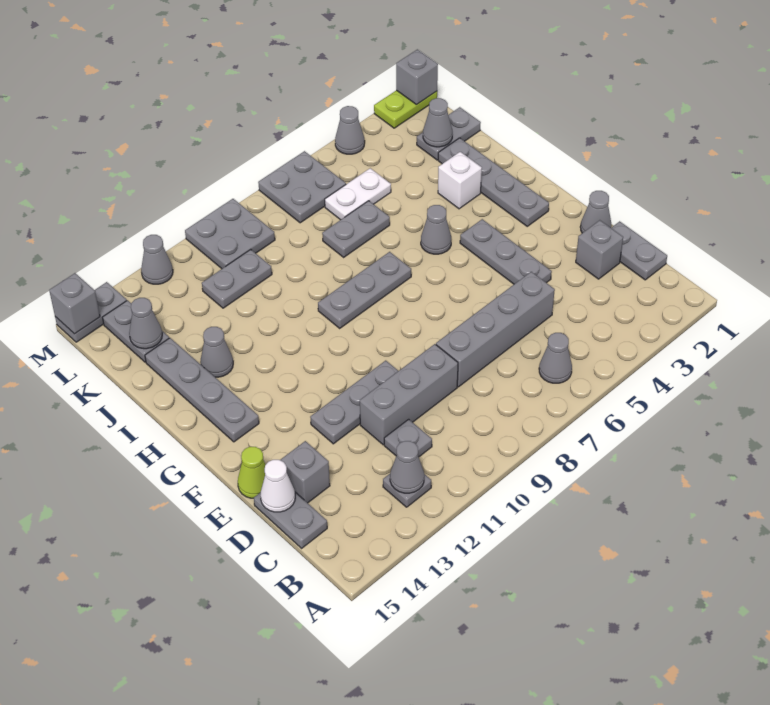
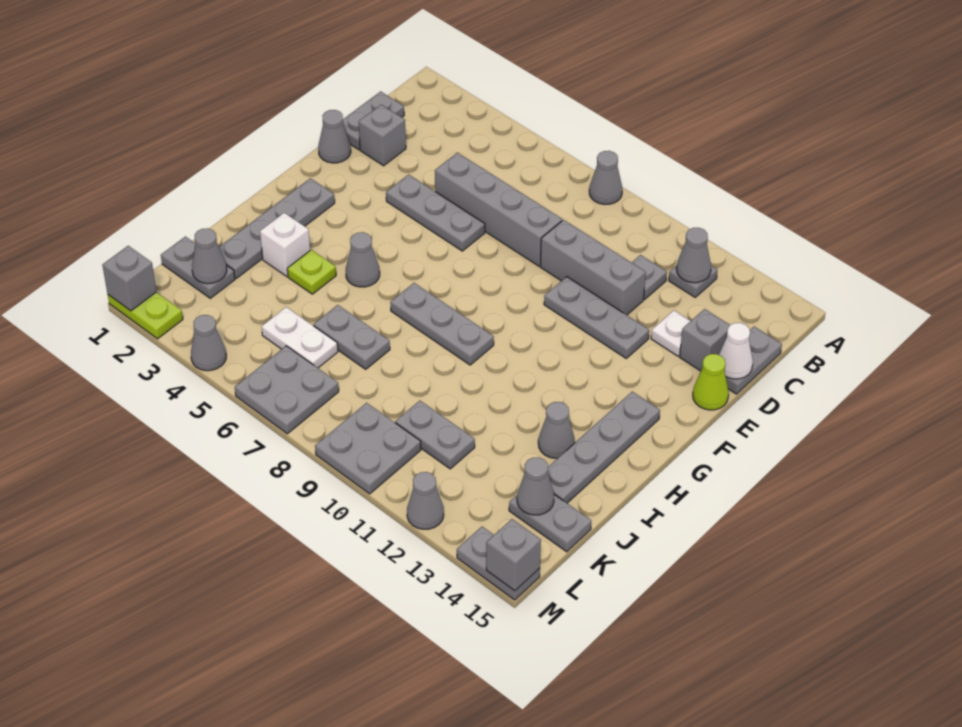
grey 1x1 cone [539,333,572,383] -> grey 1x1 cone moved to [589,151,622,205]
none -> white 1x1 plate [651,310,690,356]
grey 1x3 plate [460,219,552,284] -> grey 1x3 plate turned to [386,175,485,251]
none -> lime 1x1 plate [287,250,336,294]
grey 1x2 plate [103,300,169,362] -> grey 1x2 plate turned to [509,495,591,552]

